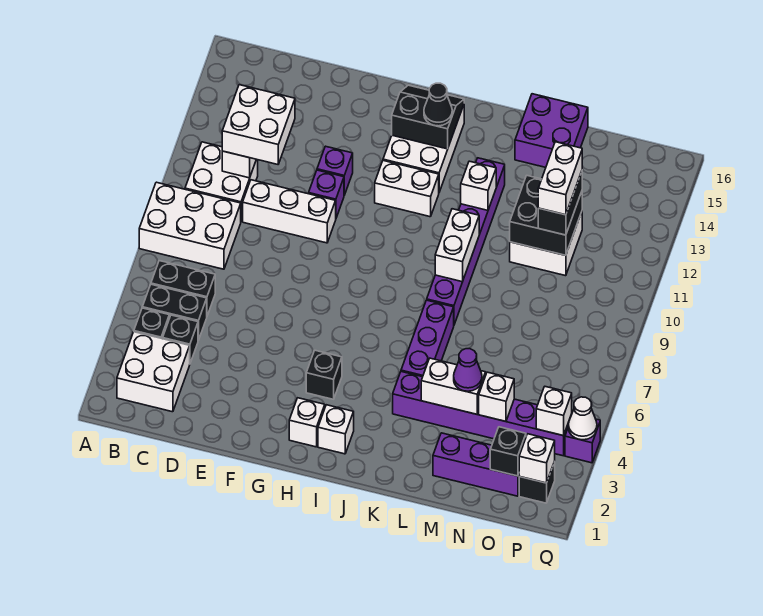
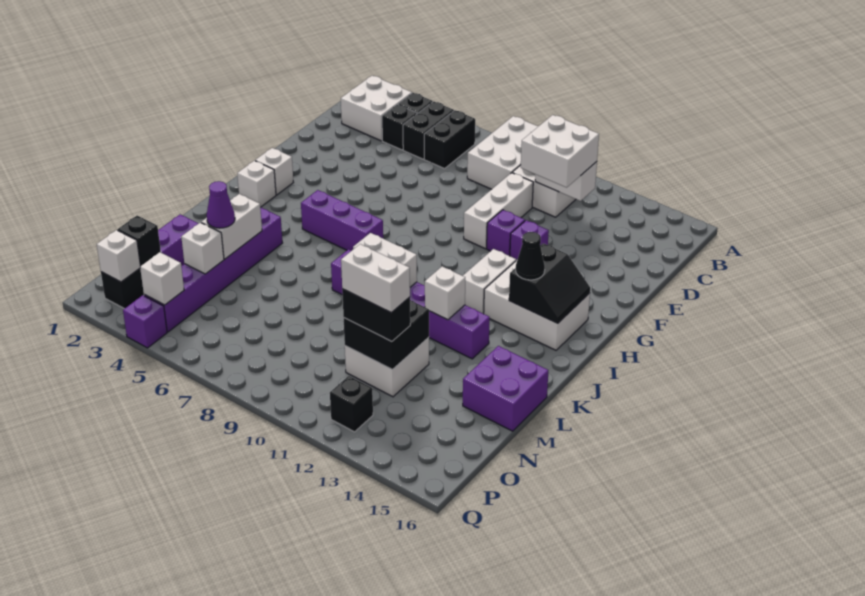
black 1x1 brick [306,350,342,399] -> black 1x1 brick moved to [330,376,373,432]
purple 1x3 brick [401,300,454,377] -> purple 1x3 brick moved to [301,190,383,251]
white 1x1 cone [568,397,597,440] -> none

